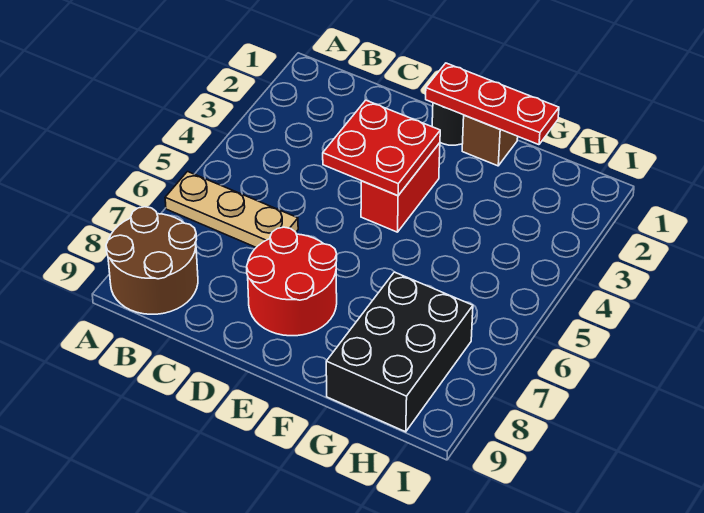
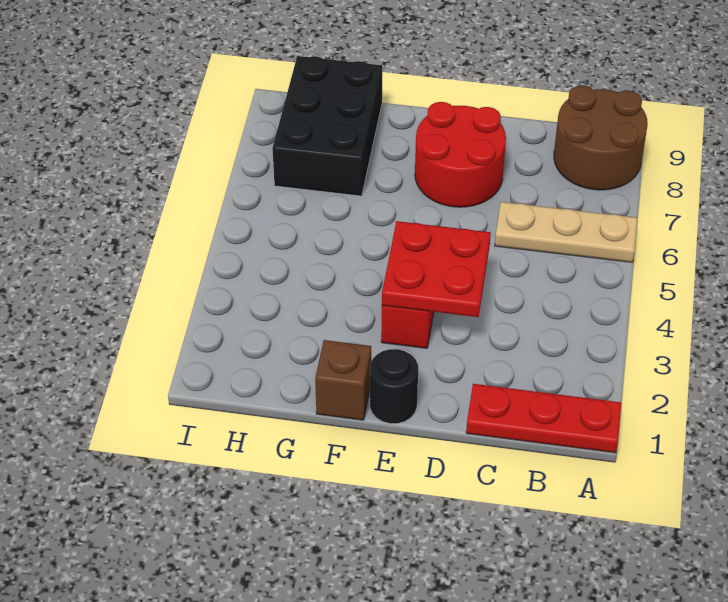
red 1x3 plate [426,63,559,145] -> red 1x3 plate moved to [466,384,621,453]

